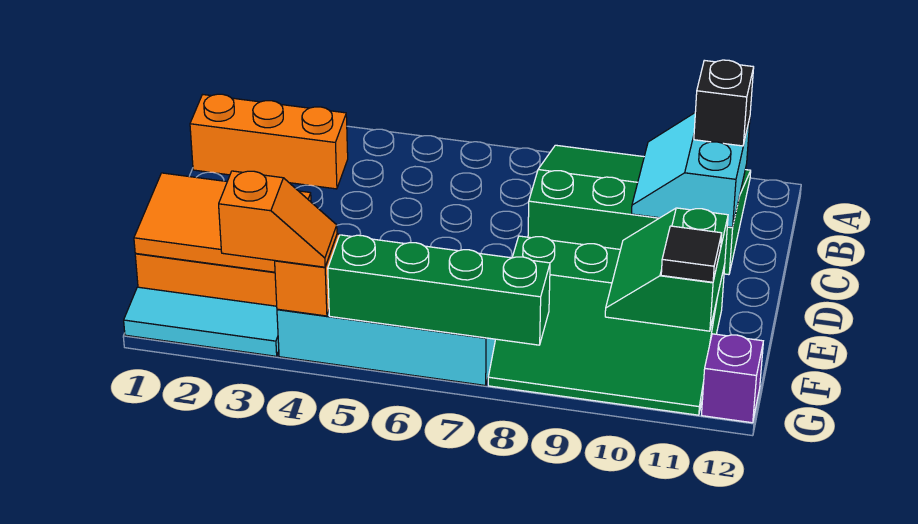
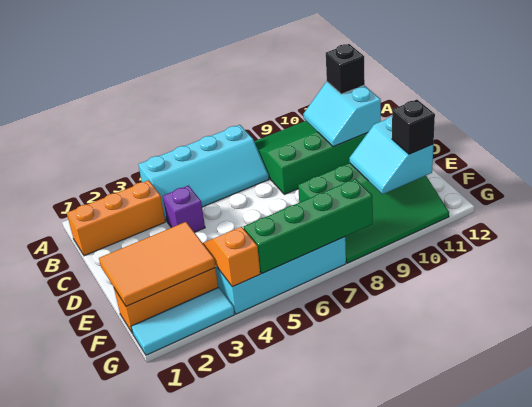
none -> cyan 2x4 slope [138,125,269,221]
green 2x2 slope [605,208,728,331] -> cyan 2x2 slope [349,116,433,194]
black 1x1 tile [661,226,722,282] -> black 1x1 brick [392,100,435,154]
orange 1x2 slope [219,171,337,267] -> none
purple 1x1 brick [702,334,763,423] -> purple 1x1 brick moved to [163,186,205,232]

